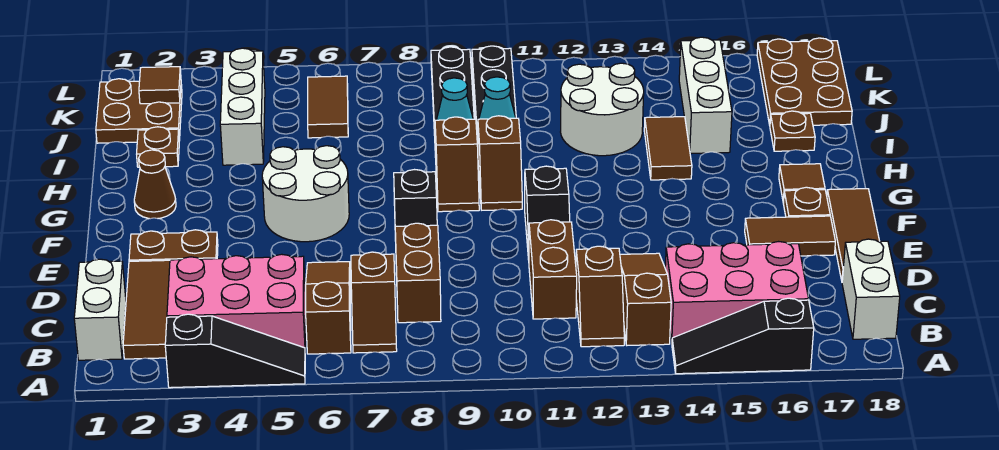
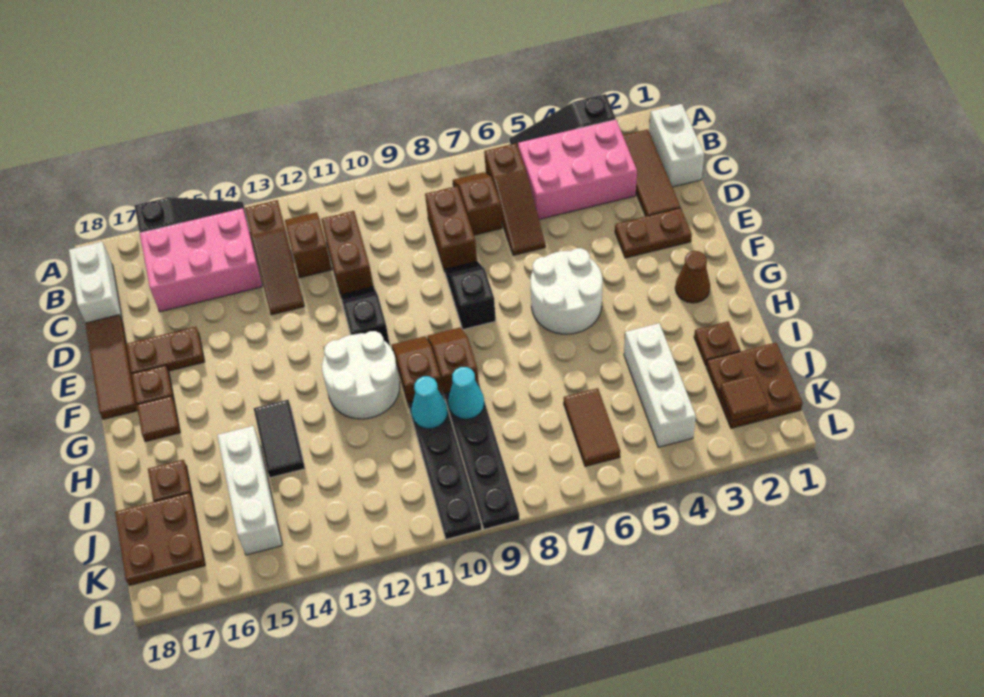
brown 1x2 tile [745,216,835,256] -> brown 1x2 plate [126,327,205,374]
brown 1x2 tile [644,117,692,180] -> black 1x2 tile [254,400,305,478]
white 2x2 round brick [561,63,644,156] -> white 2x2 round brick moved to [322,331,400,419]
brown 2x3 plate [757,38,852,125] -> brown 2x2 plate [115,493,205,585]

